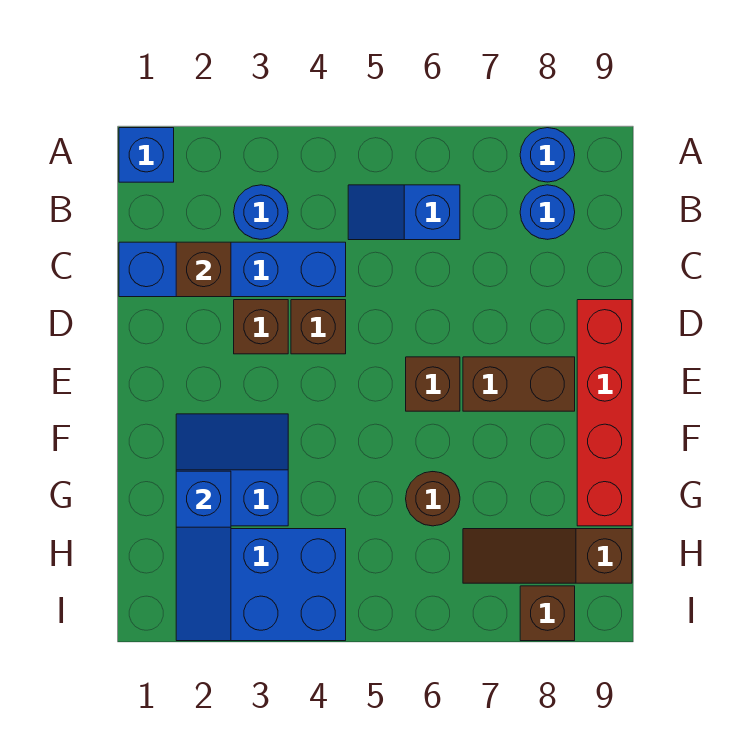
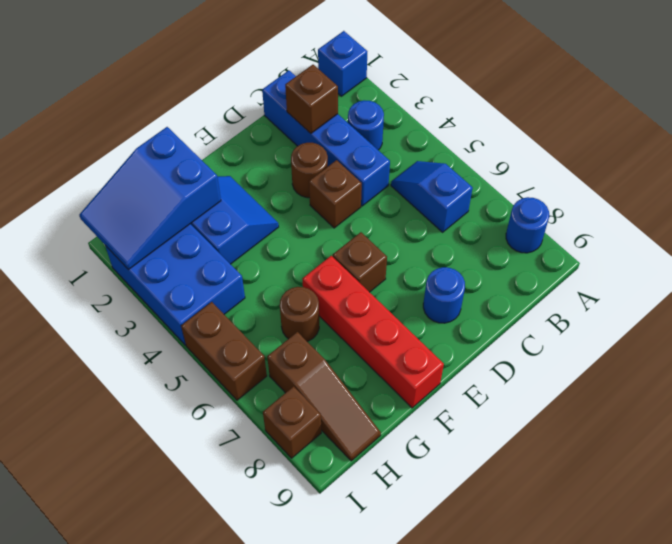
blue 1x1 round brick [520,185,575,239] -> blue 1x1 round brick moved to [423,267,465,323]
brown 1x1 brick [234,300,288,354] -> brown 1x1 round brick [291,143,328,198]
red 1x4 brick [577,300,632,526] -> red 1x4 brick turned to [303,256,444,408]
brown 1x2 brick [463,357,575,411] -> brown 1x2 brick moved to [181,302,267,400]
blue 1x3 slope [176,471,231,641] -> blue 2x3 slope [79,127,221,270]
brown 1x3 slope [463,529,632,583] -> brown 1x3 slope turned to [267,332,381,461]

